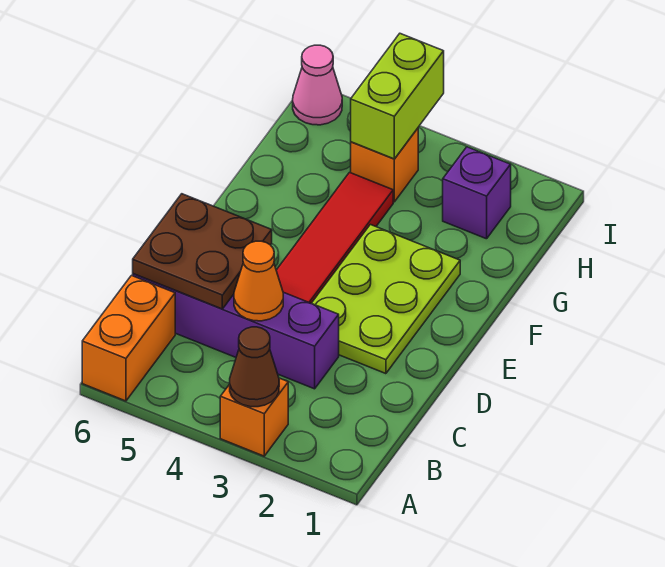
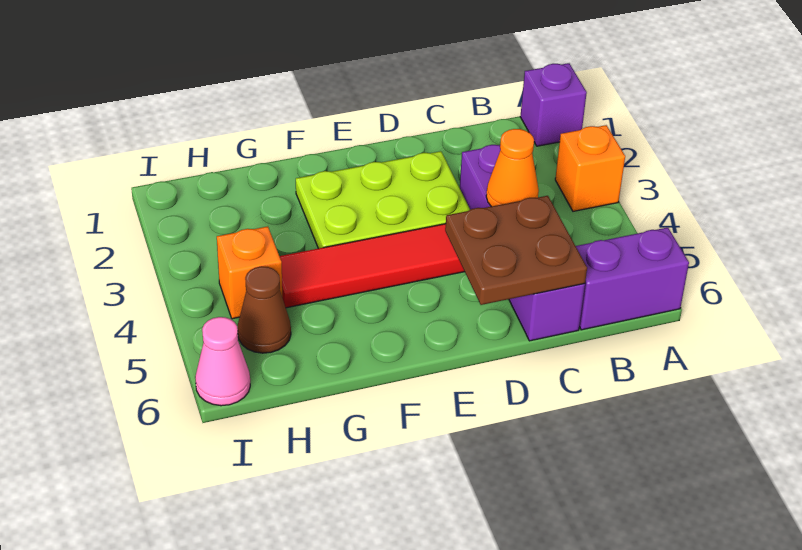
brown 1x1 cone [230,327,279,407] -> brown 1x1 cone moved to [238,266,291,353]
orange 1x2 brick [82,276,175,401] -> purple 1x2 brick [576,227,689,330]
purple 1x1 brick [443,147,511,239] -> purple 1x1 brick moved to [520,63,587,146]
lime 1x2 brick [351,34,444,159] -> none

